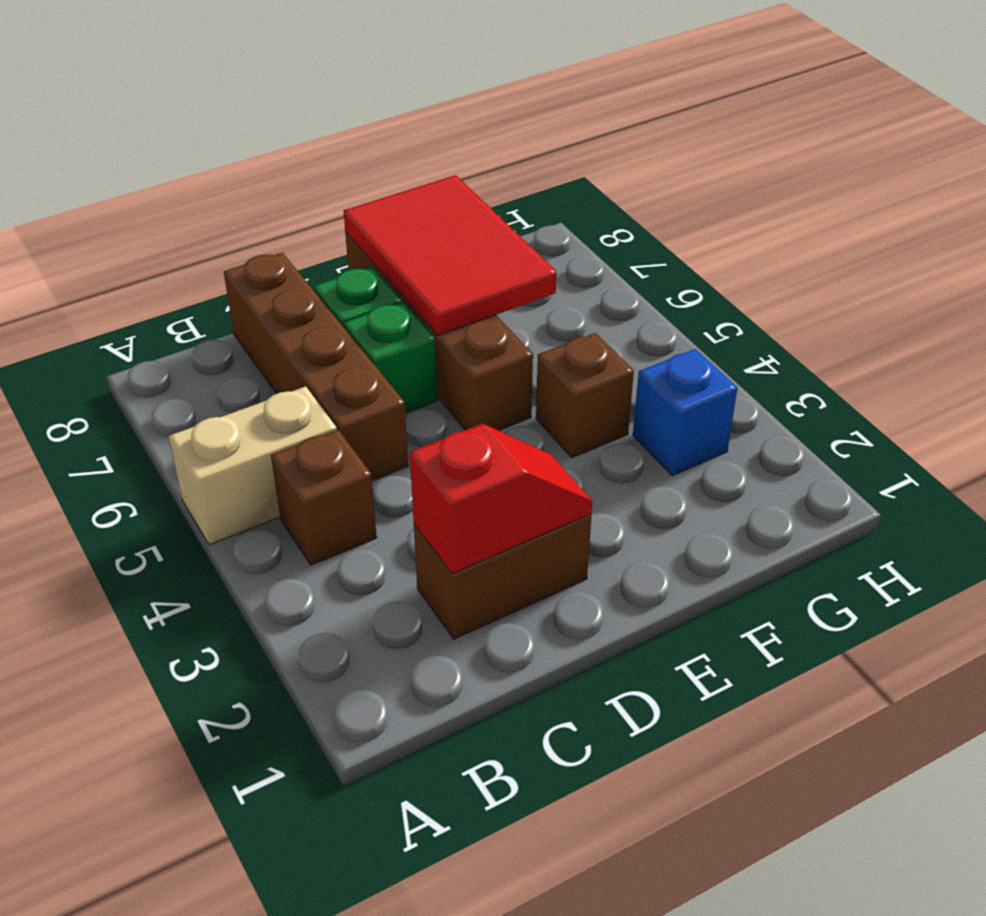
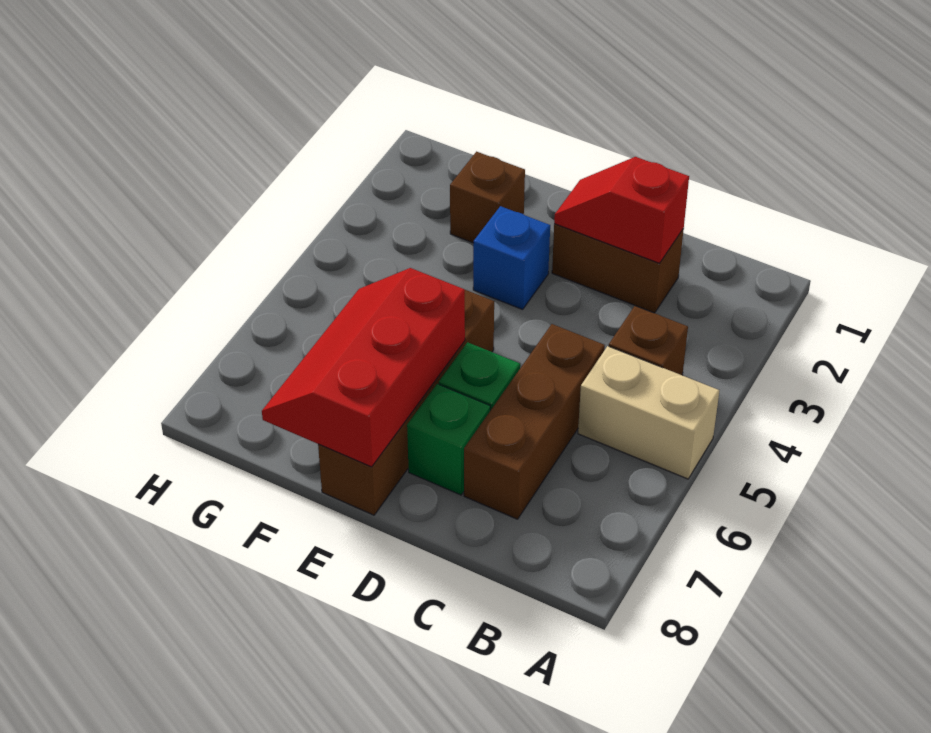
brown 1x4 brick [224,253,408,480] -> brown 1x3 brick [464,324,605,519]
red 2x3 tile [343,175,556,335] -> red 2x3 slope [262,268,465,467]
brown 1x1 brick [536,333,634,457] -> brown 1x1 brick moved to [450,152,525,243]
blue 1x1 brick [633,349,737,475] -> blue 1x1 brick moved to [473,206,550,309]

